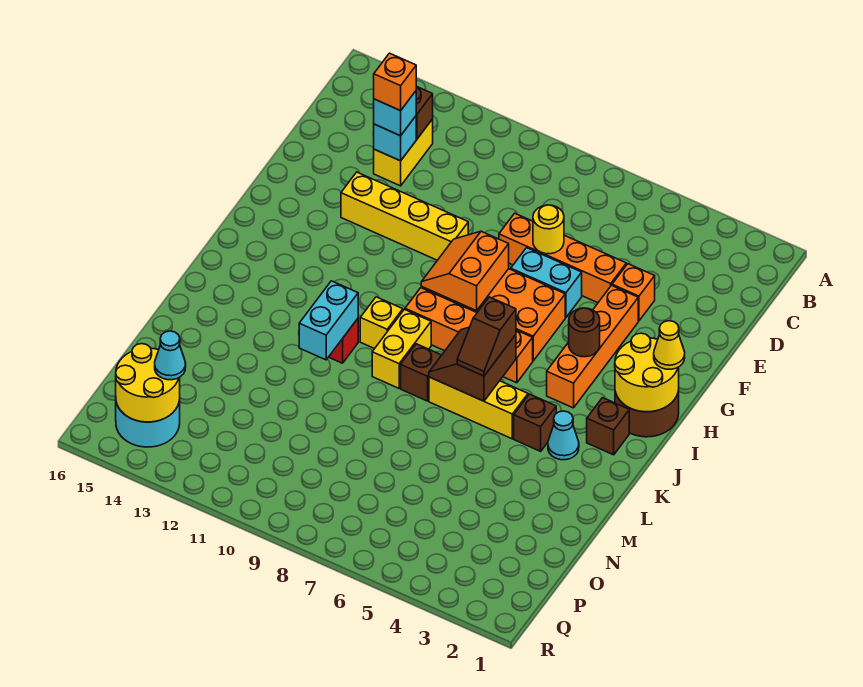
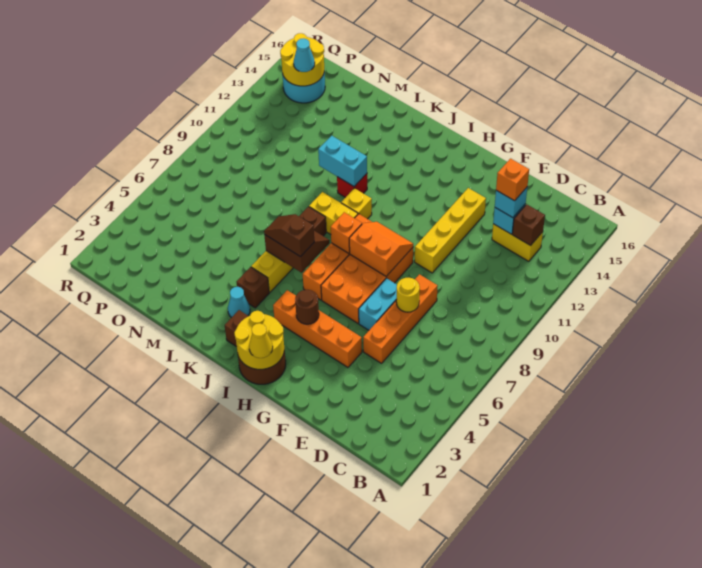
orange 1x1 brick [612,264,655,321] -> orange 1x1 brick moved to [331,212,362,253]

